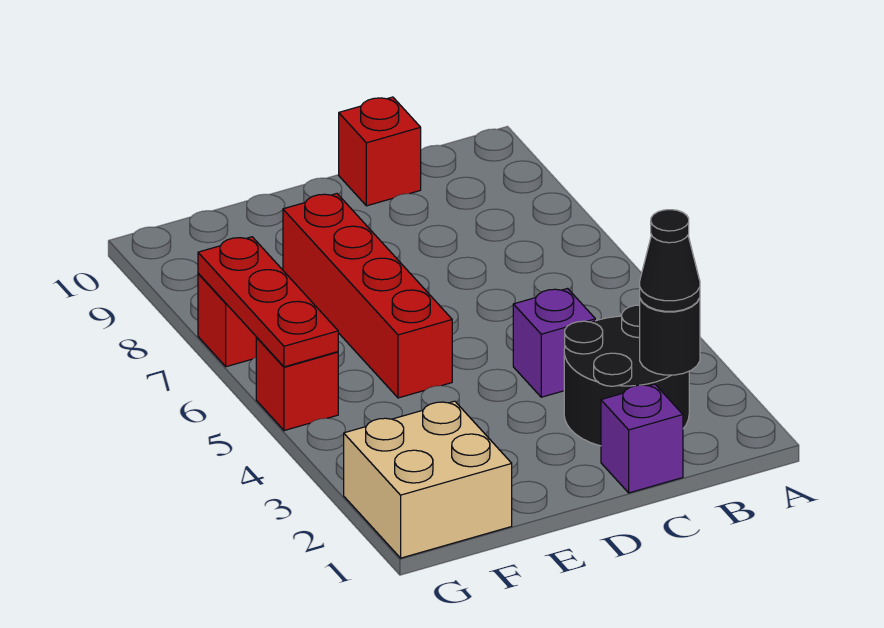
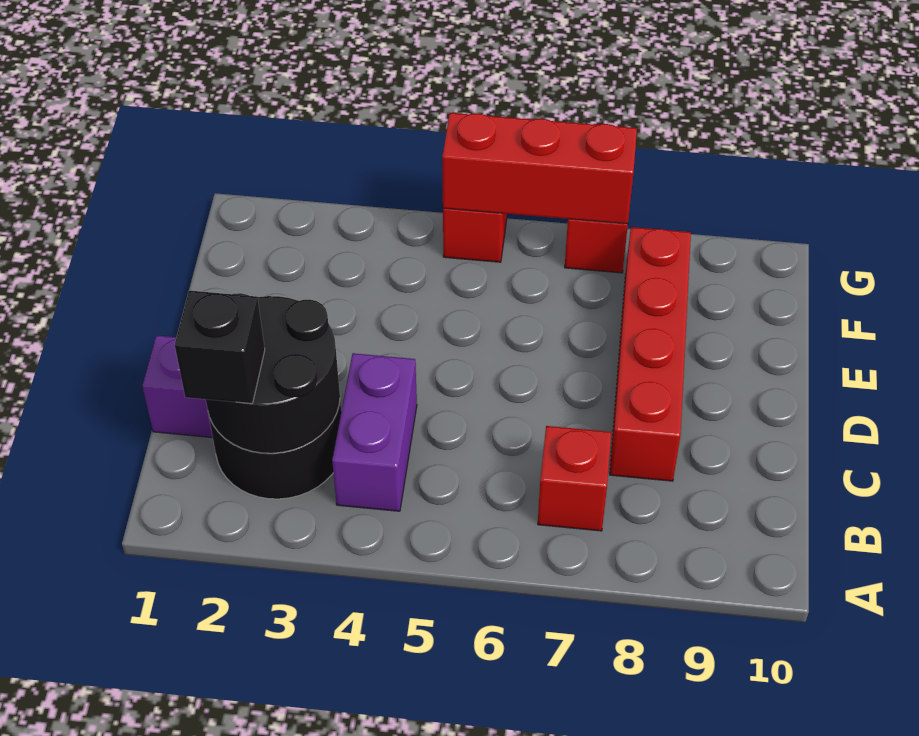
black 1x1 round brick [640,298,700,375] -> black 2x2 round brick [206,293,340,453]
black 1x1 cone [640,210,700,311] -> black 1x1 brick [175,290,265,404]
purple 1x1 brick [513,289,595,397] -> purple 1x2 brick [332,353,417,511]
red 1x1 brick [339,97,421,206] -> red 1x1 brick moved to [538,426,611,531]
red 1x4 brick [283,194,452,398] -> red 1x4 brick turned to [610,227,691,481]
tan 2x2 brick [344,401,512,558] -> none
red 1x3 plate [198,237,338,367] -> red 1x3 brick [442,113,637,224]

